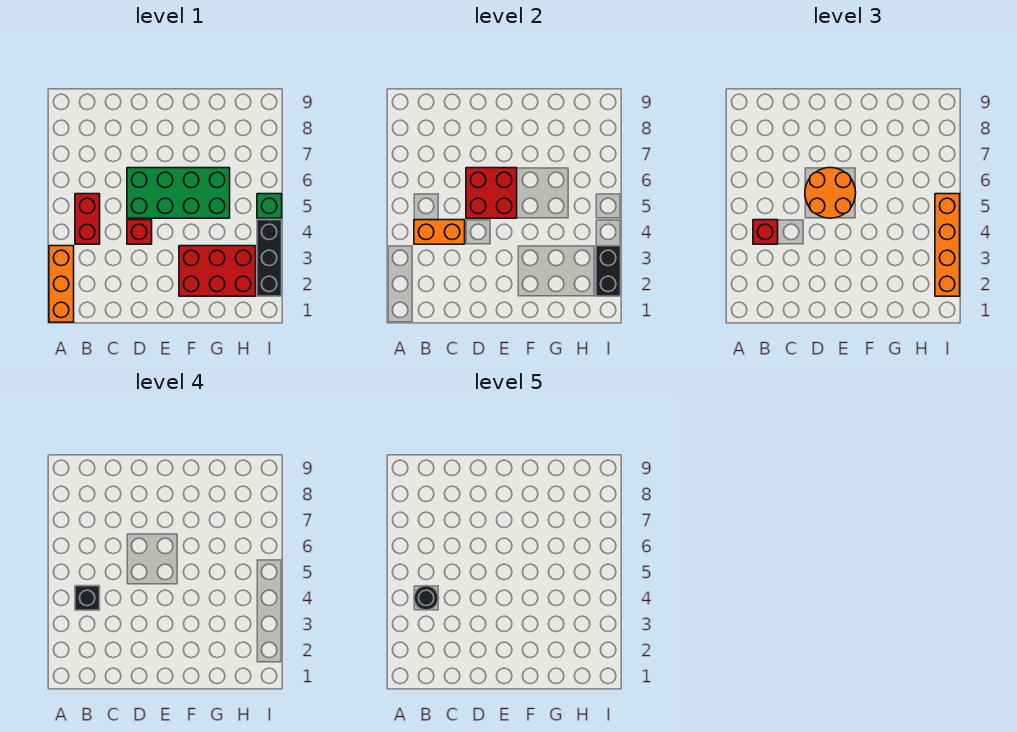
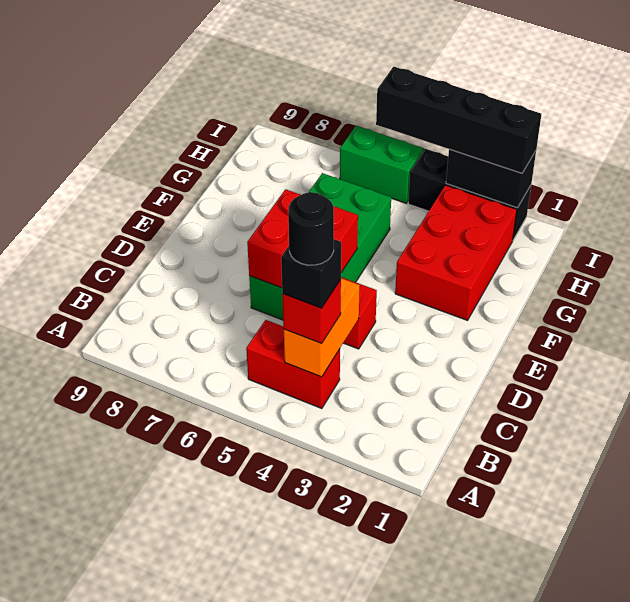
orange 1x3 brick [49,246,74,322] -> none
orange 2x2 round brick [805,168,856,218] -> none
orange 1x4 brick [935,194,960,296] -> black 1x4 brick [376,67,541,173]
green 1x1 brick [257,194,282,218] -> green 1x2 brick [340,126,423,203]

